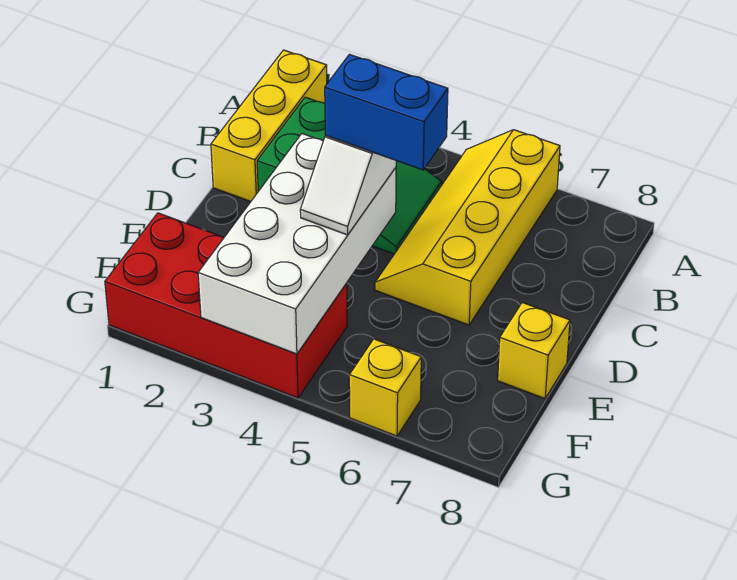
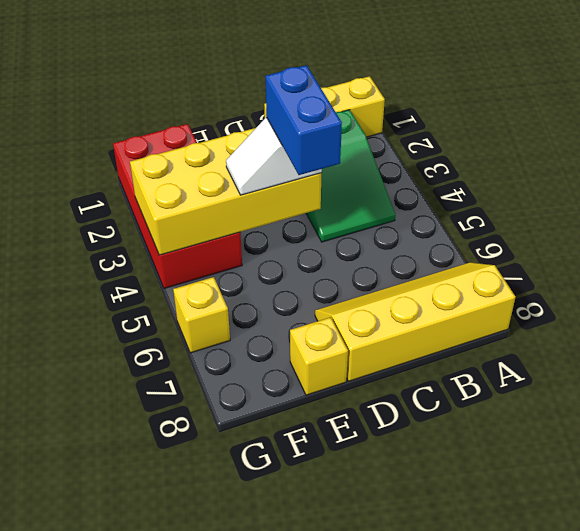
yellow 2x4 slope [375,130,560,325] -> yellow 2x4 slope moved to [315,262,515,381]
white 2x4 brick [198,134,396,354] -> yellow 2x4 brick [130,128,322,255]

